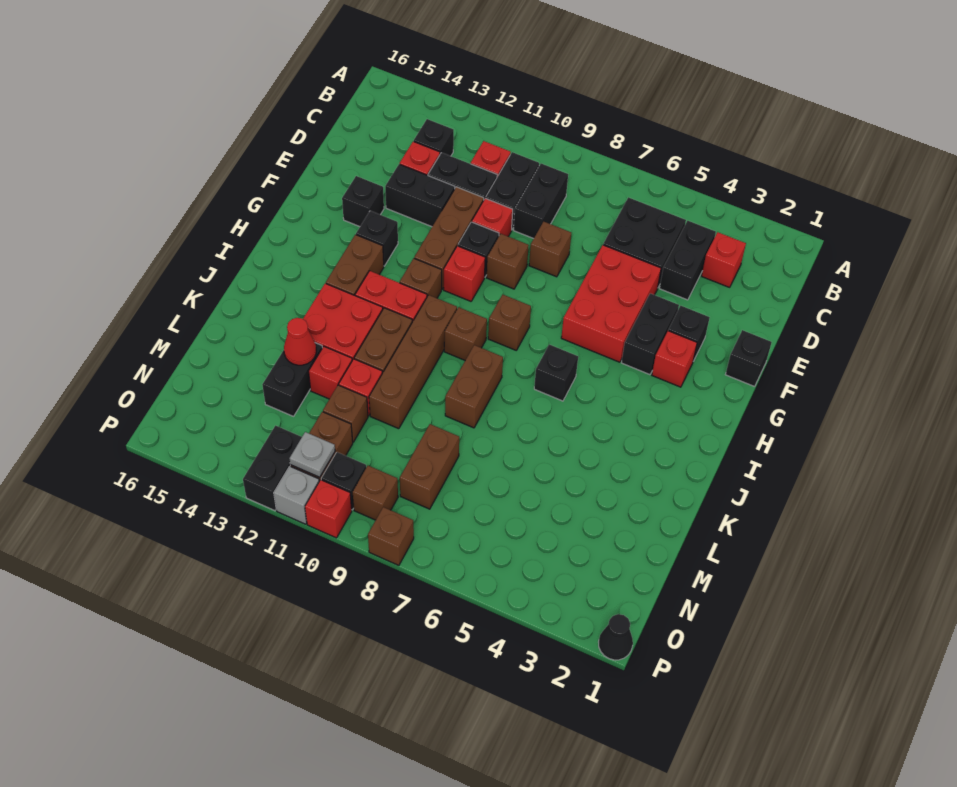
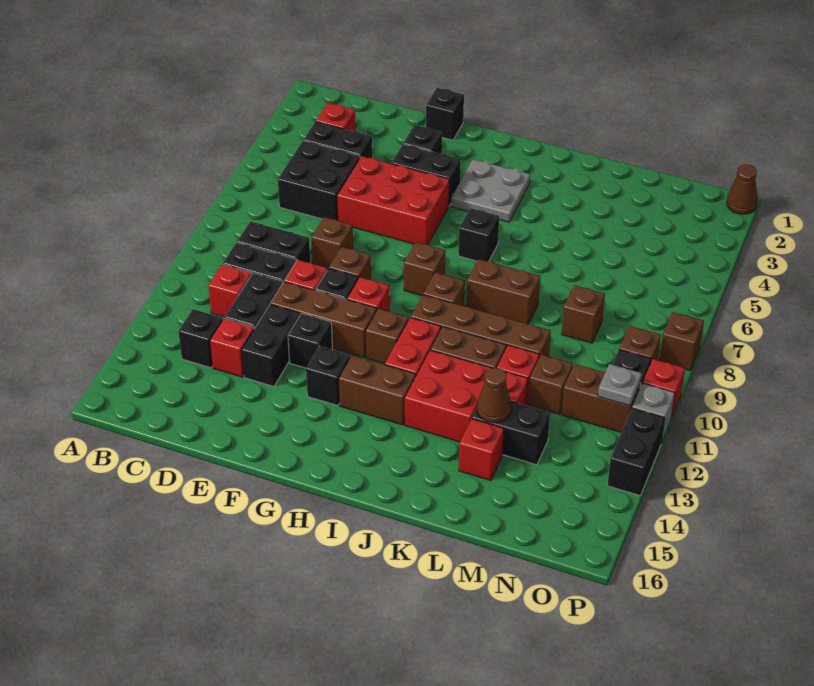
black 1x1 brick [342,176,384,227] -> black 1x1 brick moved to [288,313,332,368]
red 1x1 brick [652,331,697,387] -> red 1x1 brick moved to [459,419,504,481]
none -> grey 2x2 plate [451,159,530,222]
red 1x1 cone [284,318,316,365] -> brown 1x1 cone [477,368,512,423]
brown 1x2 brick [400,424,459,509] -> brown 1x1 brick [562,285,605,343]
black 1x2 brick [243,426,302,511] -> black 1x2 brick turned to [607,408,665,496]
black 1x1 cone [599,614,633,660] -> brown 1x1 cone [727,164,758,214]

